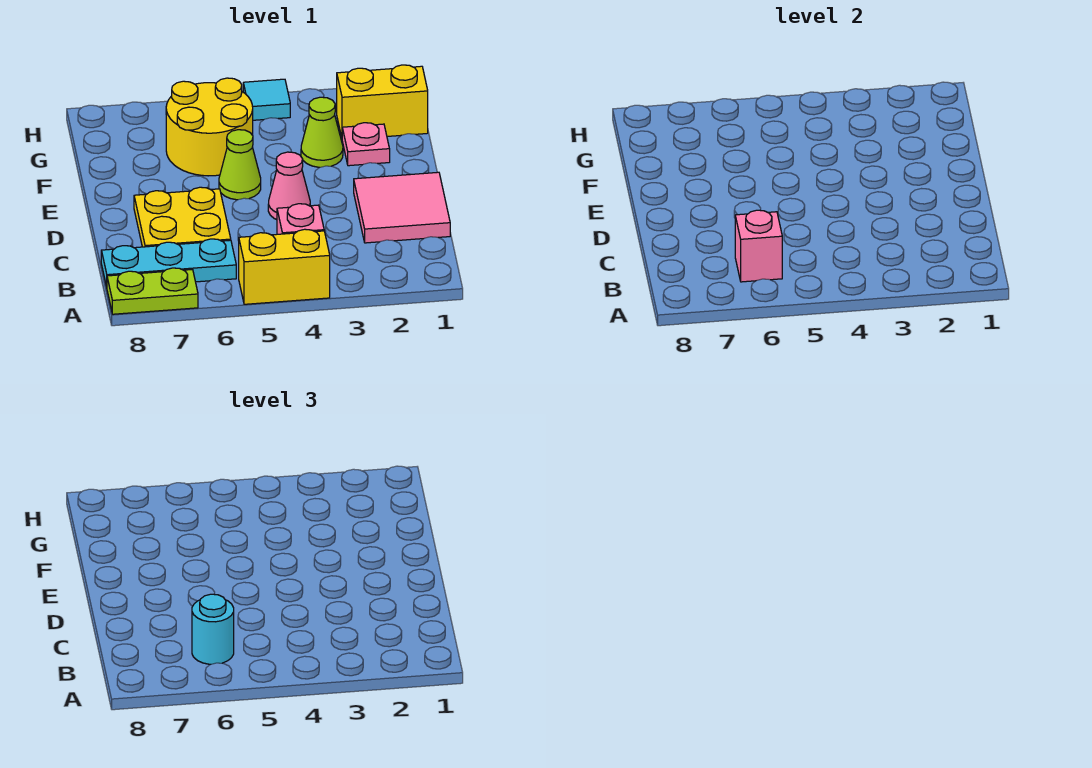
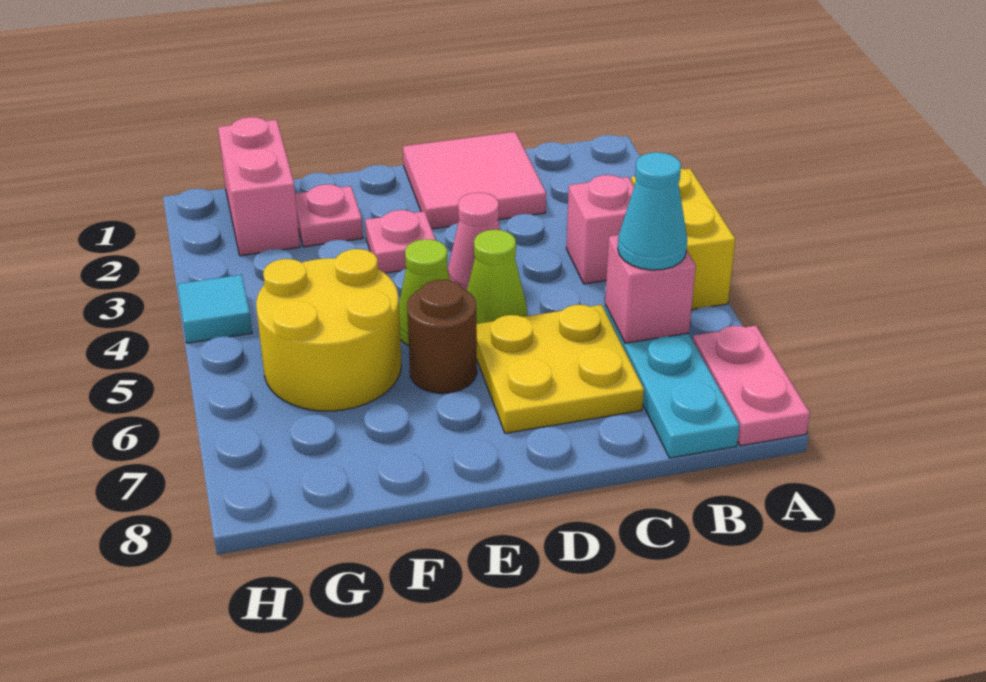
lime 1x2 plate [107,268,198,314] -> pink 1x2 plate [693,326,810,446]
cyan 1x1 round brick [192,594,234,664] -> cyan 1x1 cone [618,152,687,270]
none -> pink 1x1 plate [365,210,436,273]
none -> brown 1x1 round brick [407,280,477,393]
lime 1x1 cone [301,97,343,167] -> lime 1x1 cone moved to [467,230,527,324]
yellow 1x2 brick [337,65,428,137] -> pink 1x2 brick [218,117,300,256]

